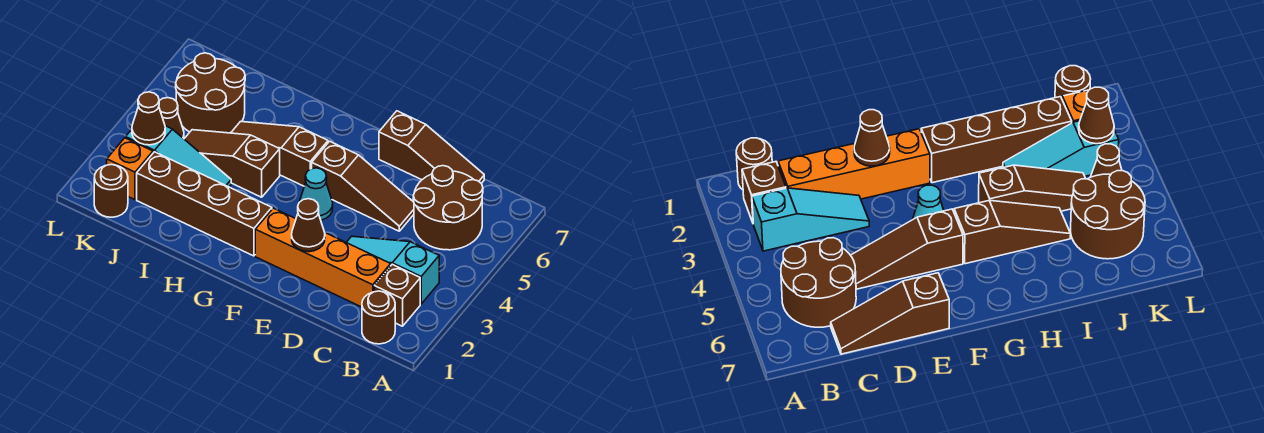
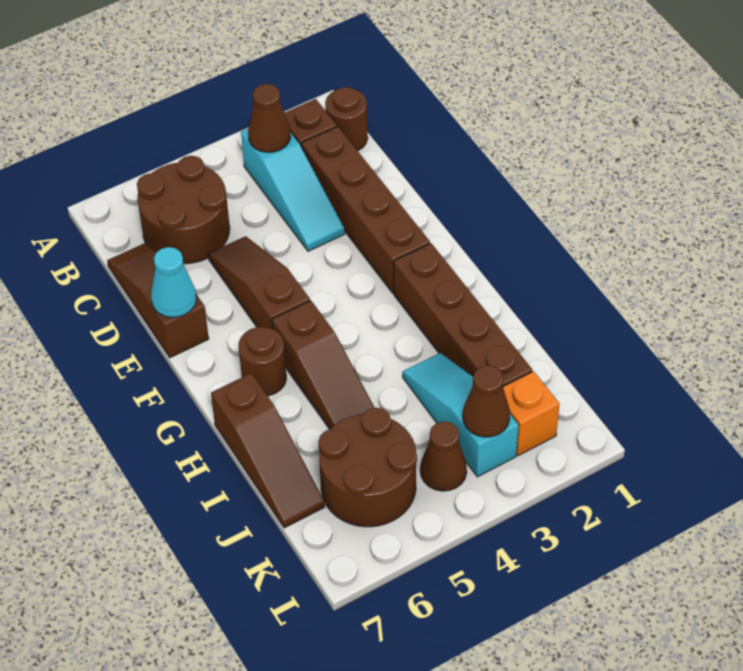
orange 1x4 brick [255,208,391,307] -> brown 1x4 brick [301,127,430,293]
brown 1x1 cone [292,199,325,252] -> brown 1x1 cone moved to [248,84,291,152]
cyan 1x1 cone [300,168,333,220] -> cyan 1x1 cone moved to [151,247,196,317]
brown 1x3 slope [184,130,280,197] -> brown 1x3 slope moved to [211,373,325,528]
brown 1x1 round brick [94,164,128,217] -> brown 1x1 round brick moved to [239,327,286,396]

